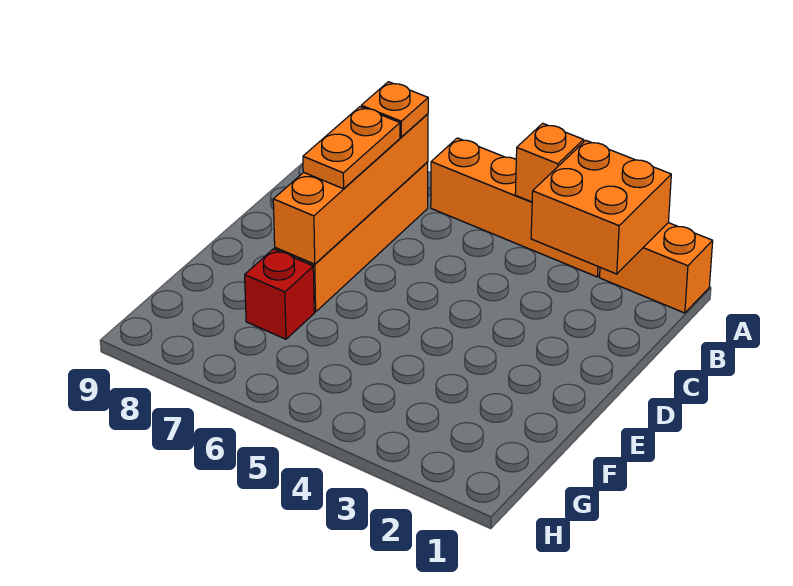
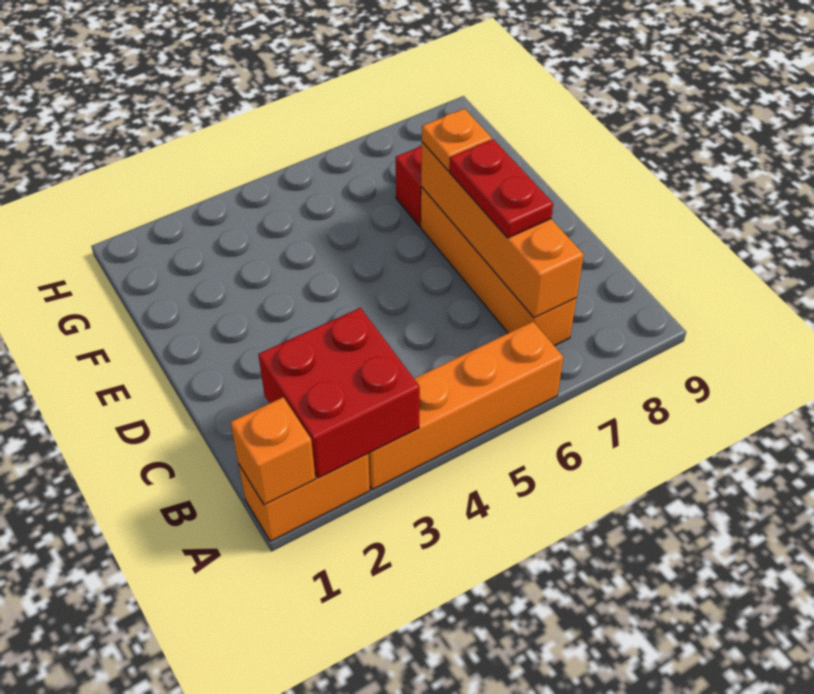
orange 2x2 brick [531,140,671,274] -> red 2x2 brick [258,308,420,478]
orange 1x1 brick [515,123,584,202] -> orange 1x1 brick moved to [230,397,315,505]
orange 1x1 plate [361,82,428,137] -> orange 1x1 plate moved to [422,109,492,171]
orange 1x2 plate [303,107,400,189] -> red 1x2 plate [450,139,553,238]

